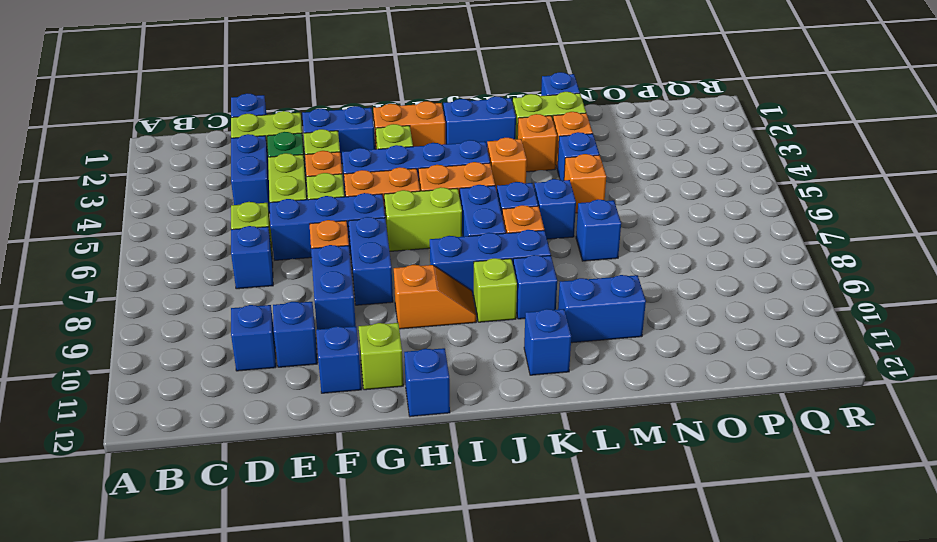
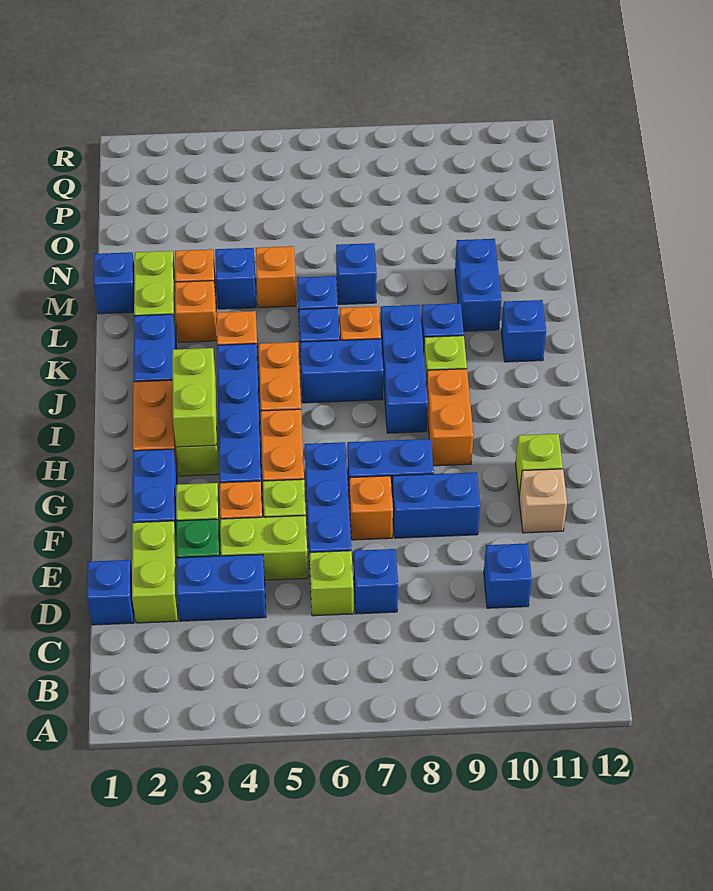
blue 1x1 brick [273,302,317,367] -> none
blue 1x1 brick [316,326,362,393] -> tan 1x1 brick [519,469,567,533]
lime 1x2 brick [384,187,462,251] -> lime 1x2 brick moved to [172,348,217,447]
orange 1x2 slope [394,265,476,329] -> orange 1x2 brick [427,369,473,466]
blue 1x1 brick [404,348,450,417] -> none

